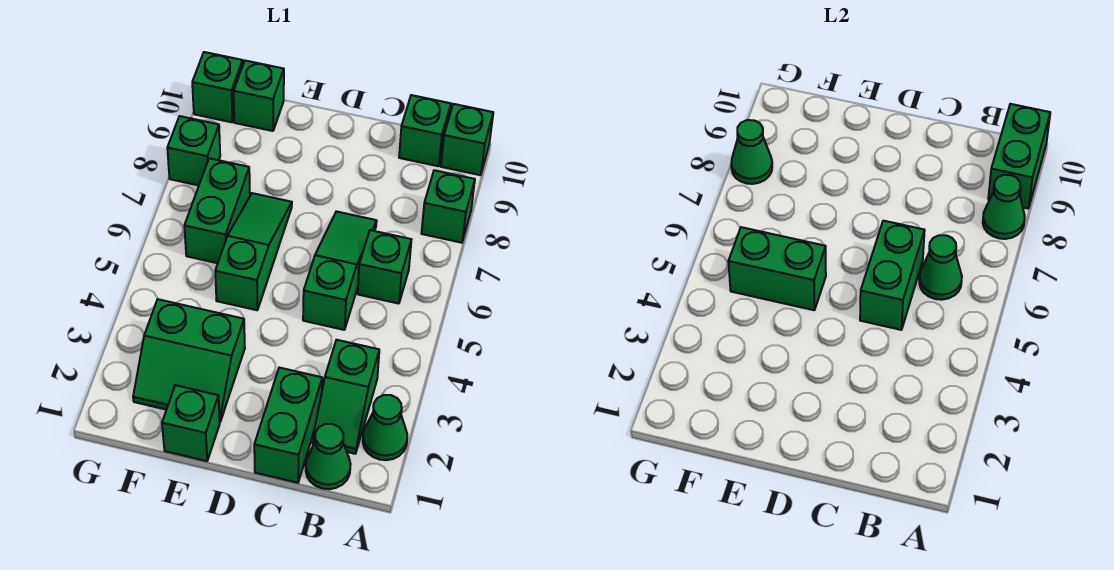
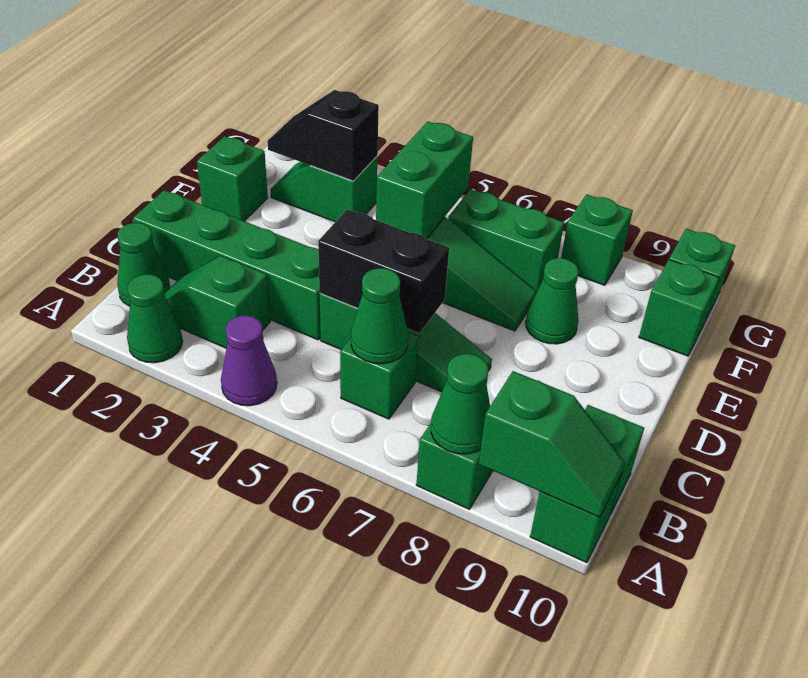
none -> purple 1x1 cone [221,316,277,406]
green 1x2 brick [988,104,1050,208] -> green 1x2 slope [479,371,625,517]
green 1x2 brick [254,368,322,483] -> green 1x4 brick [133,190,321,340]
green 1x2 brick [860,221,925,330] -> black 1x2 brick [318,209,449,333]
green 2x2 slope [133,299,245,422] -> green 1x2 slope [271,157,377,222]
none -> black 1x2 slope [267,90,379,181]
green 1x1 cone [731,120,772,184] -> green 1x1 cone moved to [526,258,579,344]

